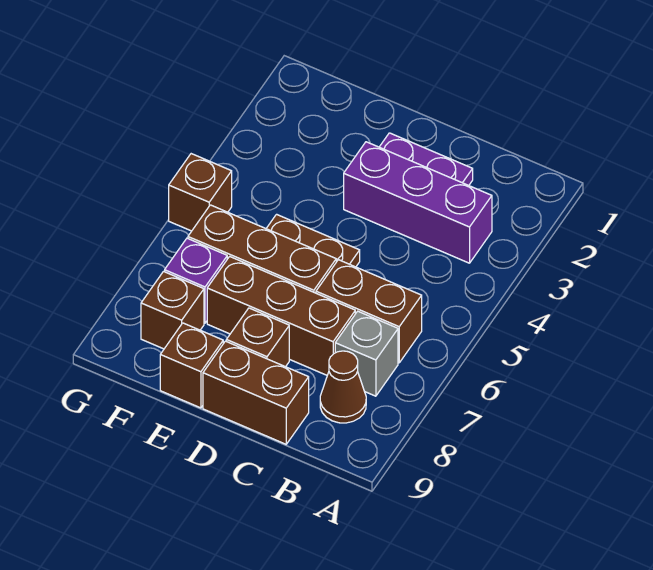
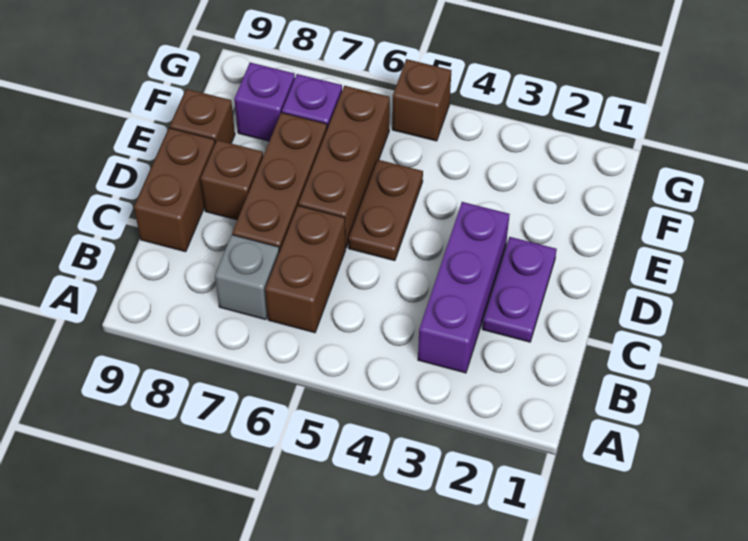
brown 1x1 cone [320,351,366,423] -> none
brown 1x1 brick [141,272,204,349] -> purple 1x1 brick [234,63,295,141]

